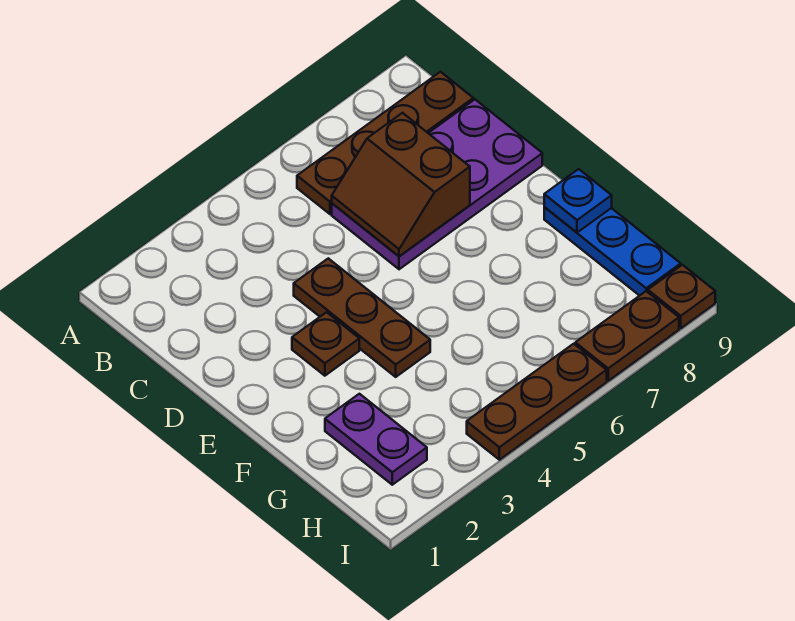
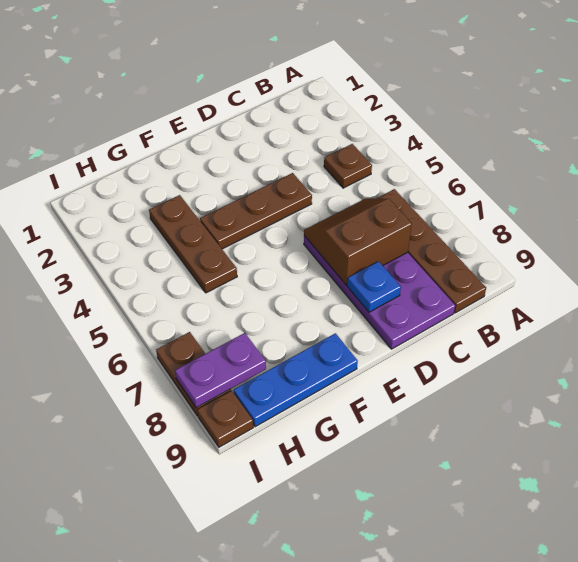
brown 1x1 plate [292,312,359,376] -> brown 1x1 plate moved to [324,144,372,188]
blue 1x1 plate [544,169,612,233] -> blue 1x1 plate moved to [347,261,401,312]
purple 1x2 plate [325,394,427,485] -> purple 1x2 plate moved to [175,333,266,408]
brown 1x3 plate [467,344,607,460] -> brown 1x3 plate moved to [149,195,237,293]

